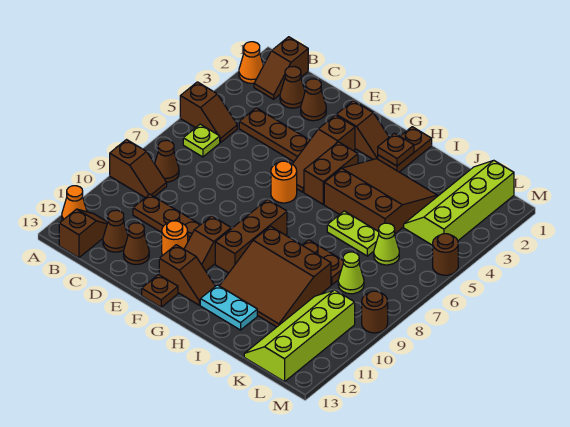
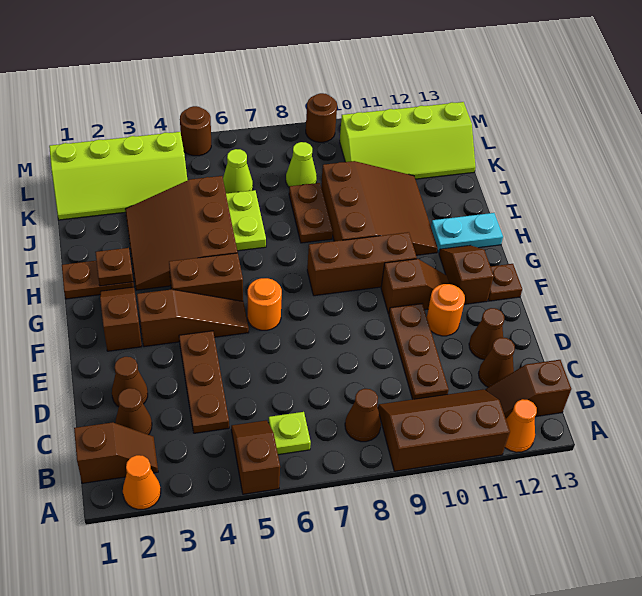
brown 1x2 slope [110,140,167,198] -> brown 2x3 slope [378,389,510,471]
cyan 1x2 plate [200,285,257,330] -> cyan 1x2 plate turned to [431,213,503,252]

